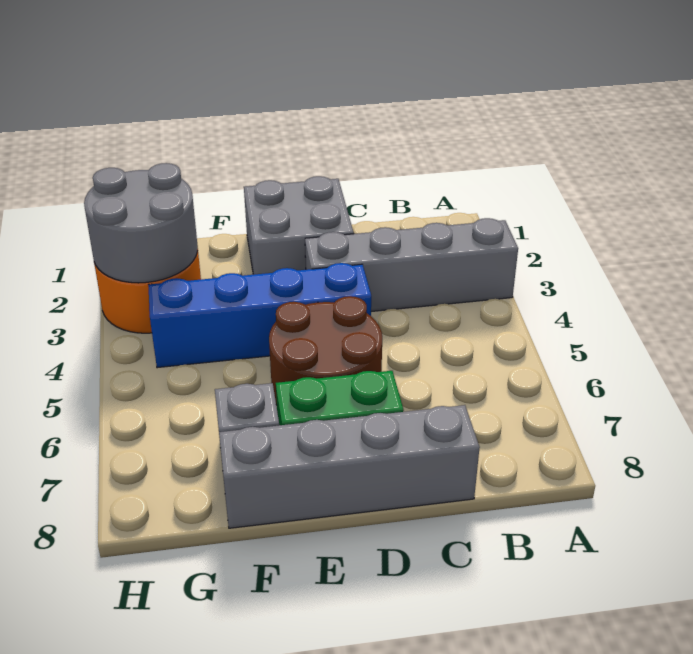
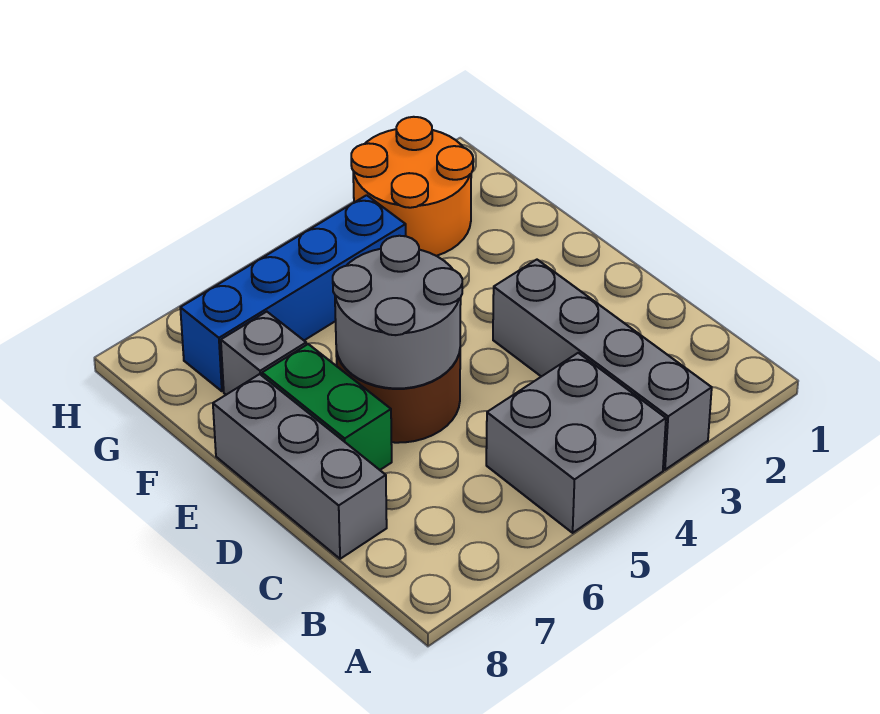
grey 1x4 brick [219,405,480,528] -> grey 1x3 brick [213,374,387,559]
grey 2x2 brick [244,176,354,275] -> grey 2x2 brick moved to [486,353,666,533]
blue 1x4 brick [148,263,371,368] -> blue 1x4 brick turned to [180,195,406,391]
grey 2x2 round brick [84,163,198,283] -> grey 2x2 round brick moved to [333,236,462,389]

